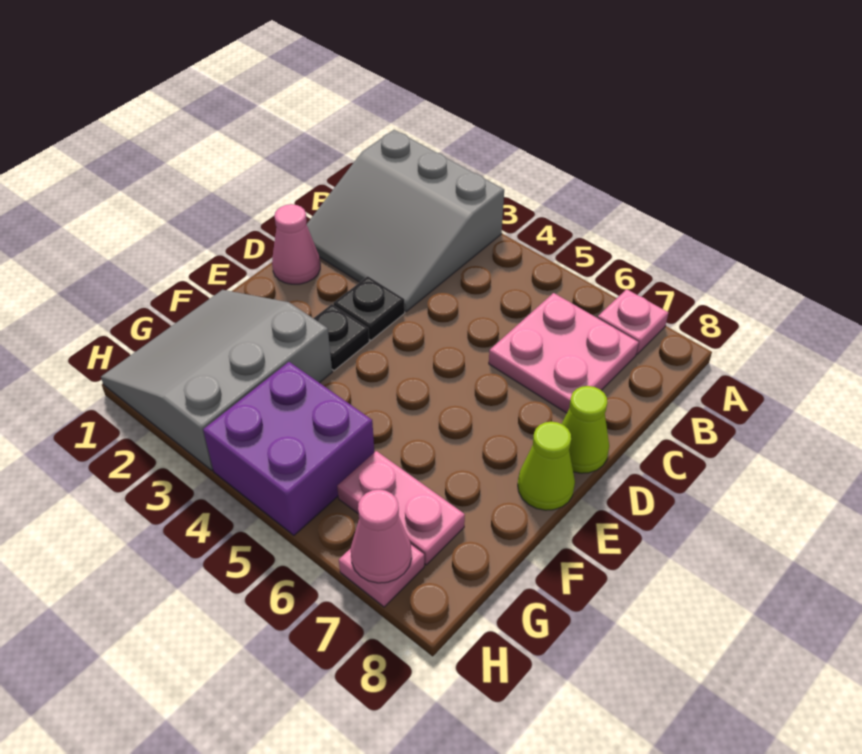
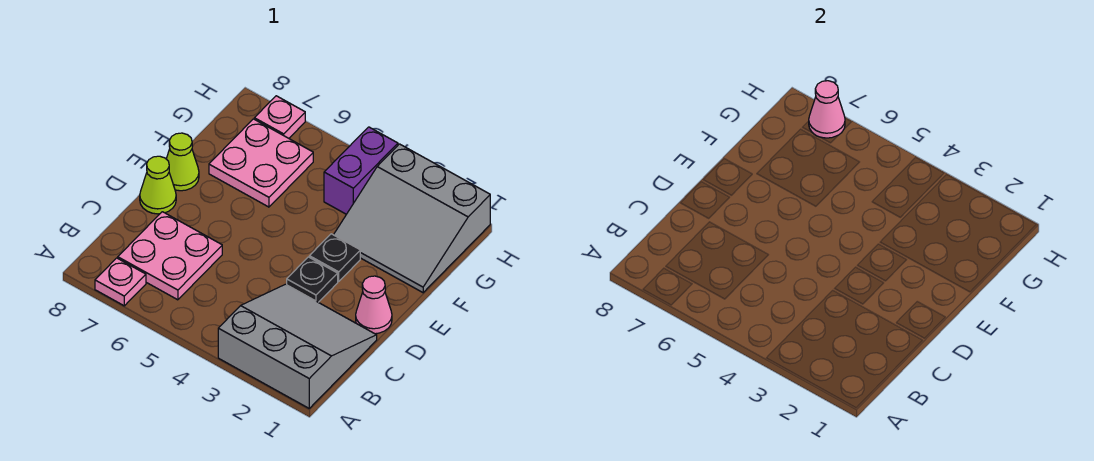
grey 3x3 slope [101,290,332,470] -> grey 3x3 slope turned to [334,144,490,293]
purple 2x2 brick [203,362,374,535] -> purple 1x2 brick [324,127,398,214]
pink 1x2 plate [337,451,465,565] -> pink 2x2 plate [209,119,313,207]

